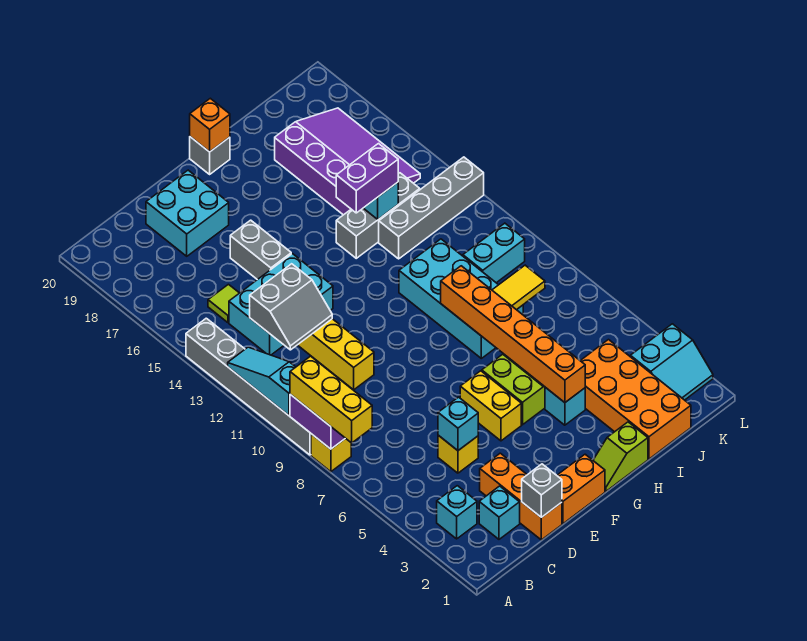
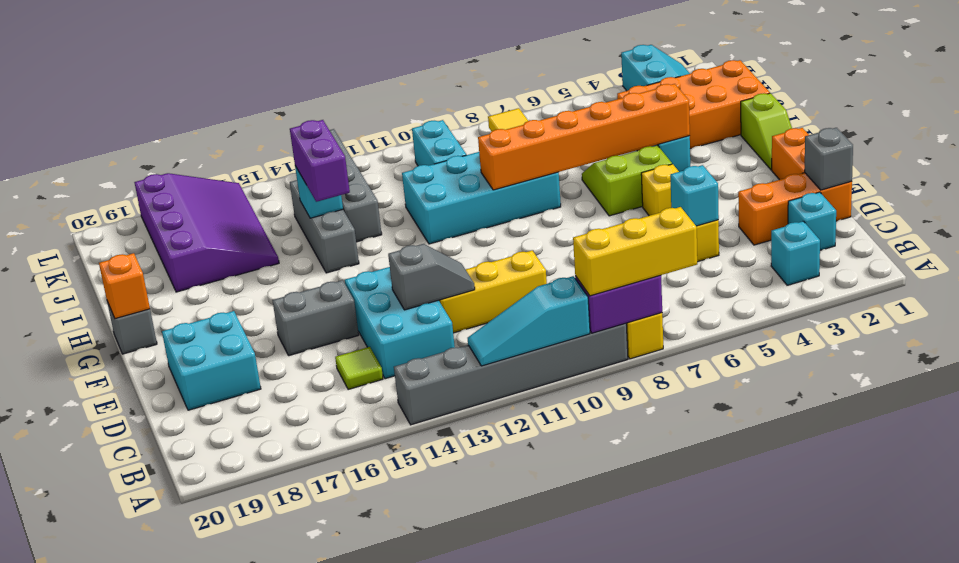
grey 2x2 slope [250,264,332,350] -> grey 1x2 slope [388,244,475,310]
yellow 1x2 brick [460,371,521,441] -> yellow 1x1 brick [641,164,679,216]
purple 3x4 slope [275,108,420,215] -> purple 3x4 slope turned to [134,173,279,292]

